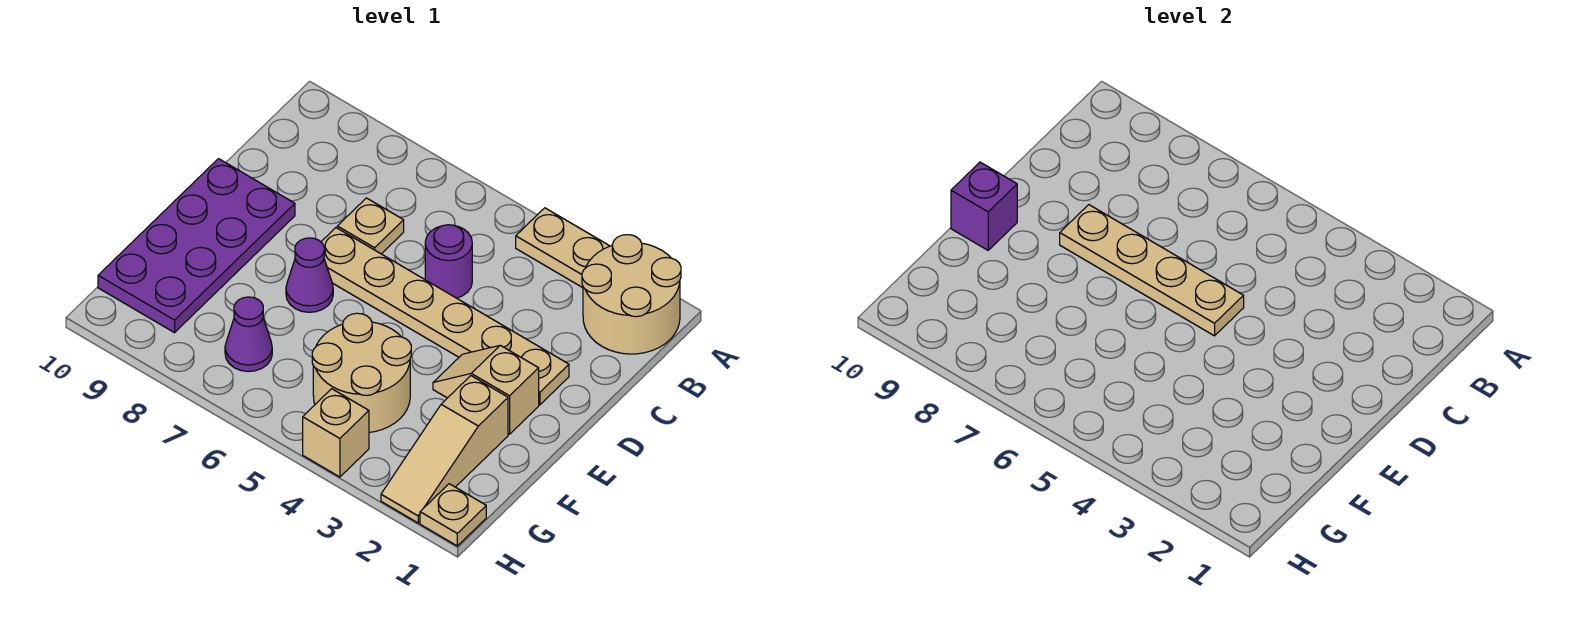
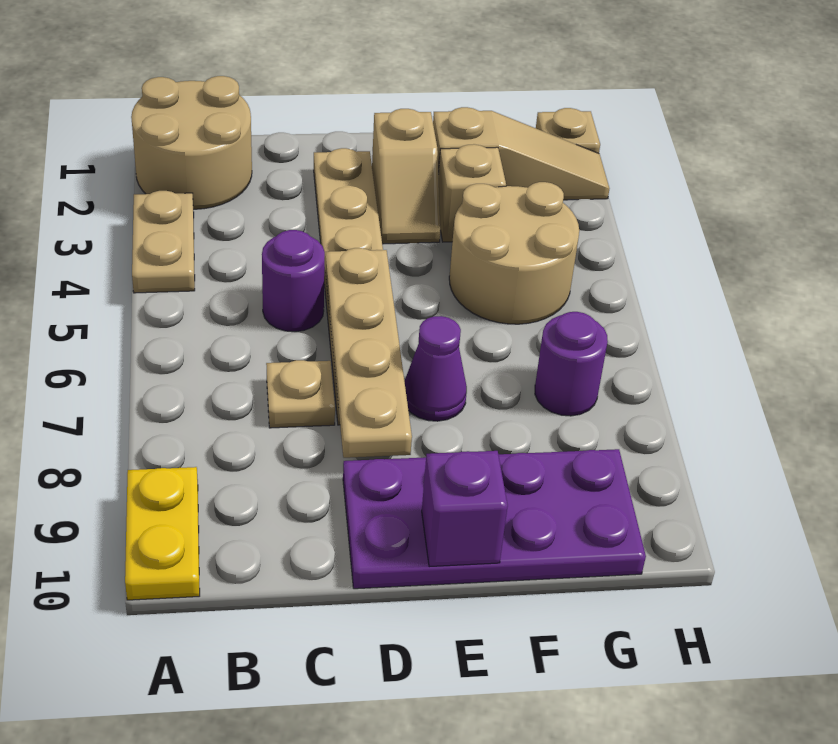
none -> yellow 1x2 plate [125,467,200,600]
purple 1x1 cone [225,297,272,372] -> purple 1x1 round brick [535,312,608,416]
tan 1x1 brick [303,389,369,477] -> tan 1x1 brick moved to [438,144,506,242]

